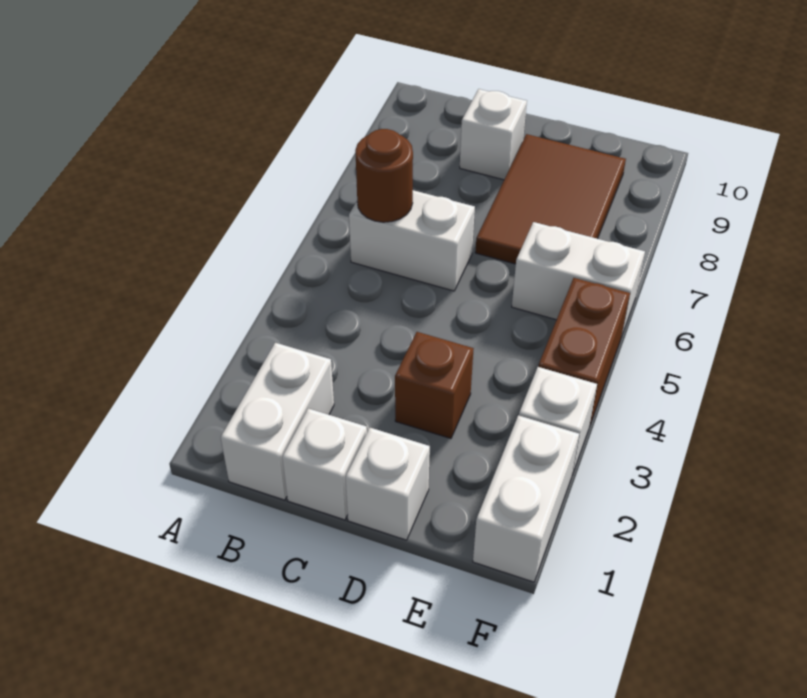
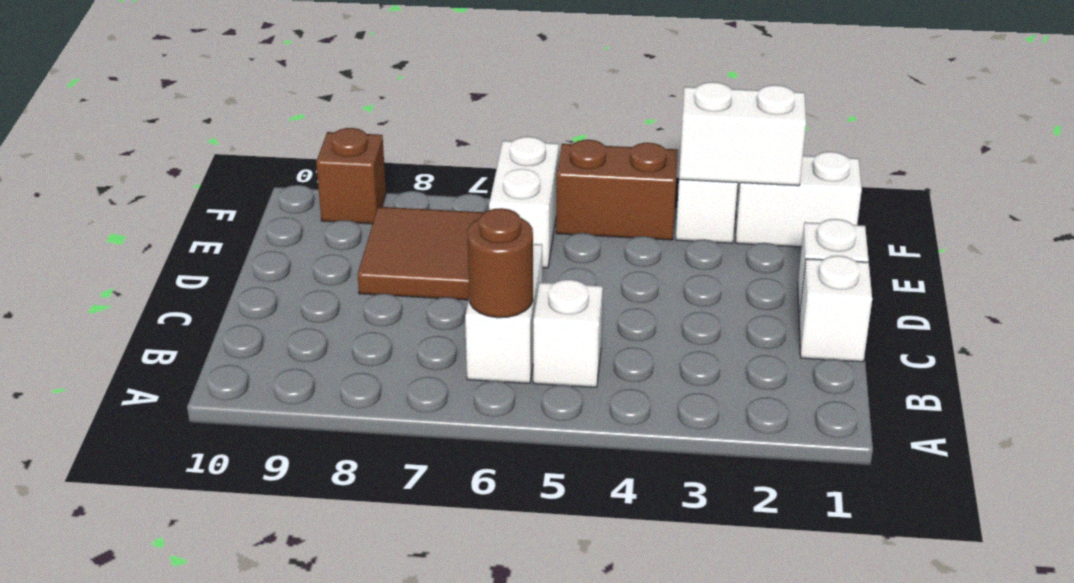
white 1x2 brick [221,343,334,500] -> white 1x2 brick moved to [679,82,806,186]
white 1x1 brick [460,89,527,180] -> white 1x1 brick moved to [533,279,603,387]
brown 1x1 brick [395,332,474,438] -> brown 1x1 brick moved to [316,128,386,224]
brown 2x3 tile [475,134,626,264] -> brown 2x2 tile [357,207,484,300]

